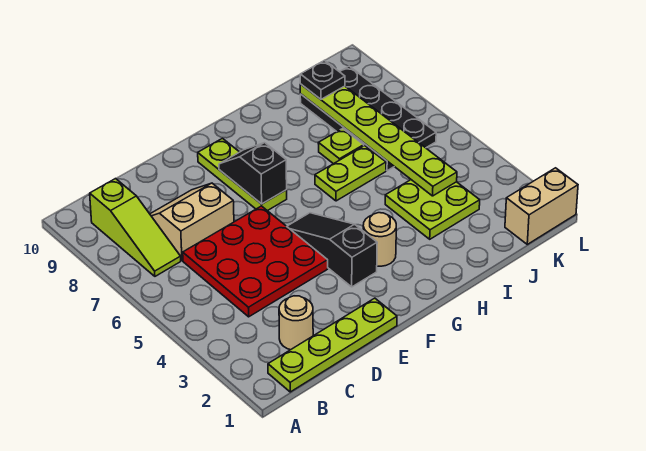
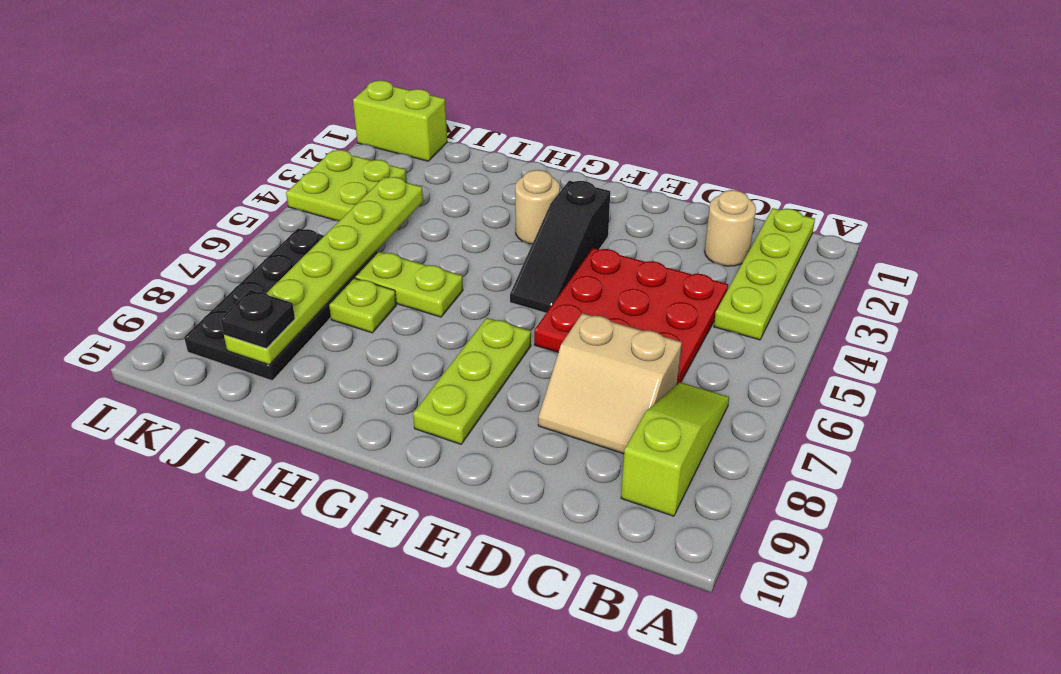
lime 1x4 plate [268,298,397,392] -> lime 1x4 plate turned to [714,208,815,340]
black 1x2 slope [219,143,287,204] -> none
lime 2x2 plate [385,180,480,239] -> lime 2x2 plate moved to [286,150,407,221]
tan 1x2 brick [505,168,578,244] -> lime 1x2 brick [353,80,447,161]

